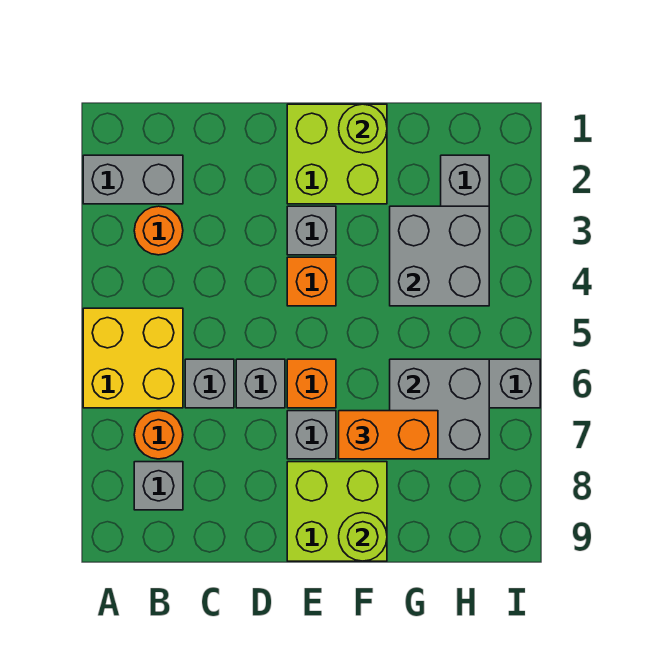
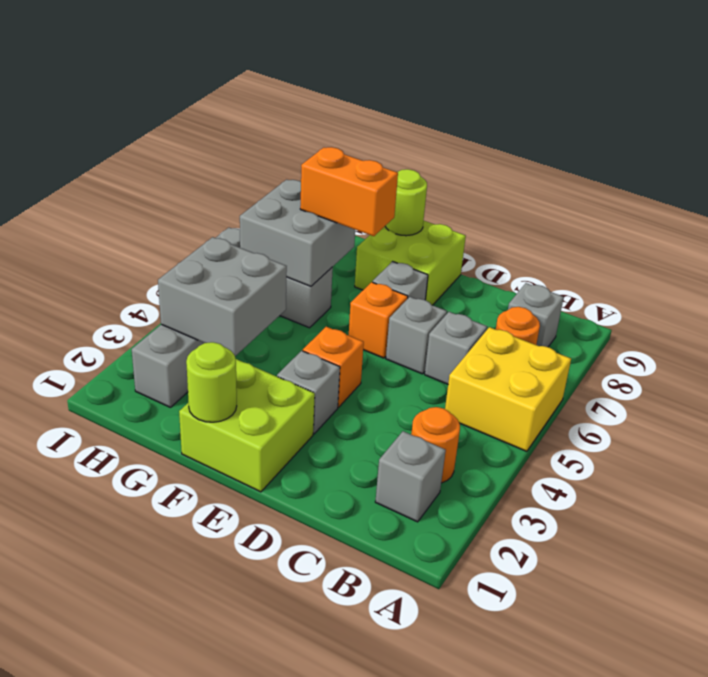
grey 1x2 brick [83,155,183,204] -> grey 1x1 brick [375,431,446,522]

